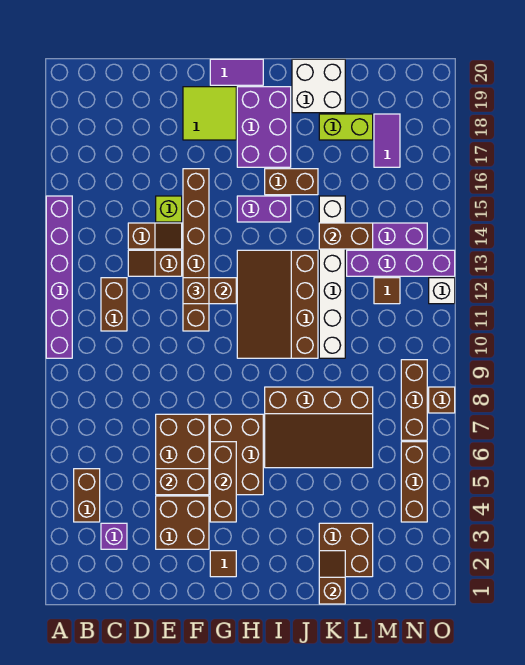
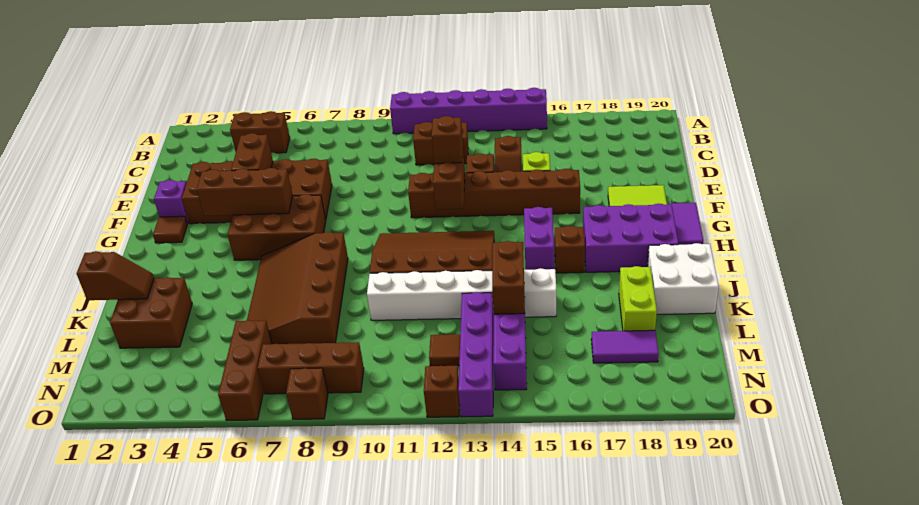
purple 1x1 brick [101,523,127,549] -> purple 1x1 brick moved to [154,180,189,224]
brown 1x2 brick [265,169,318,195] -> brown 1x1 brick [555,226,585,273]
brown 1x3 brick [401,442,427,522] -> brown 1x3 brick turned to [218,320,272,420]
white 1x1 brick [429,278,455,304] -> brown 1x1 brick [424,366,460,417]

